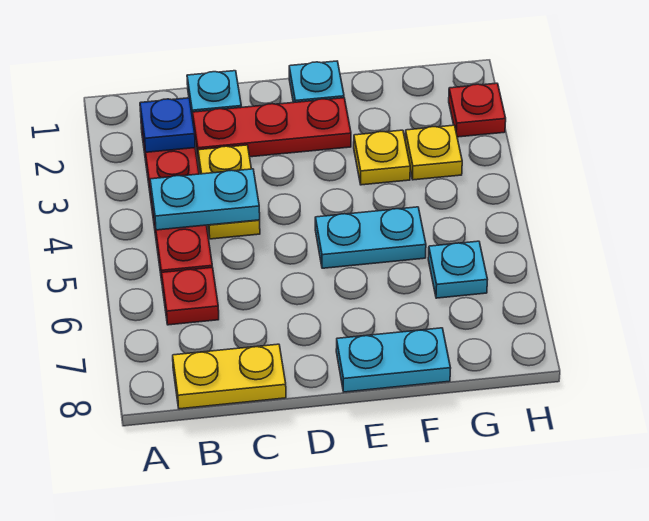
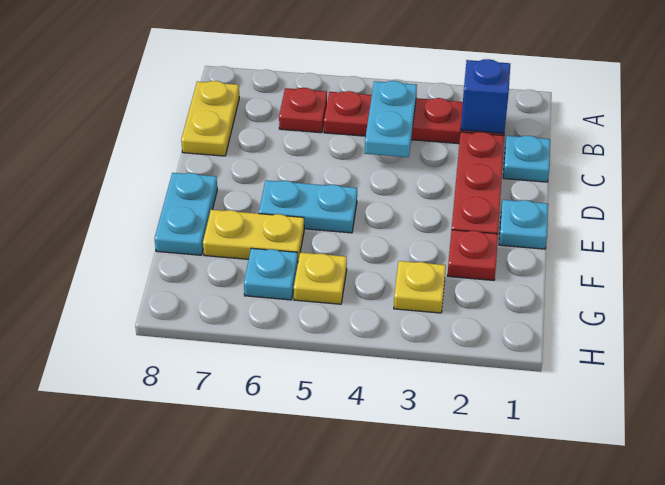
blue 1x1 plate [140,98,195,152] -> blue 1x1 brick [461,59,510,133]
yellow 1x2 plate [198,145,260,239] -> yellow 1x2 plate moved to [203,210,304,260]
cyan 1x2 plate [315,207,426,268] -> cyan 1x2 plate turned to [259,180,357,233]
yellow 1x1 plate [354,130,410,185] -> yellow 1x1 plate moved to [294,253,347,304]
red 1x1 plate [449,83,506,137] -> red 1x1 plate moved to [447,230,498,280]

